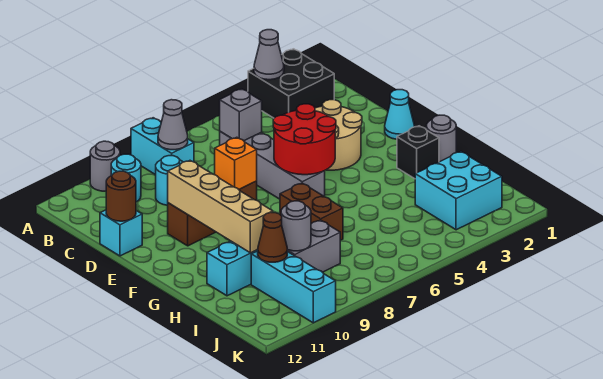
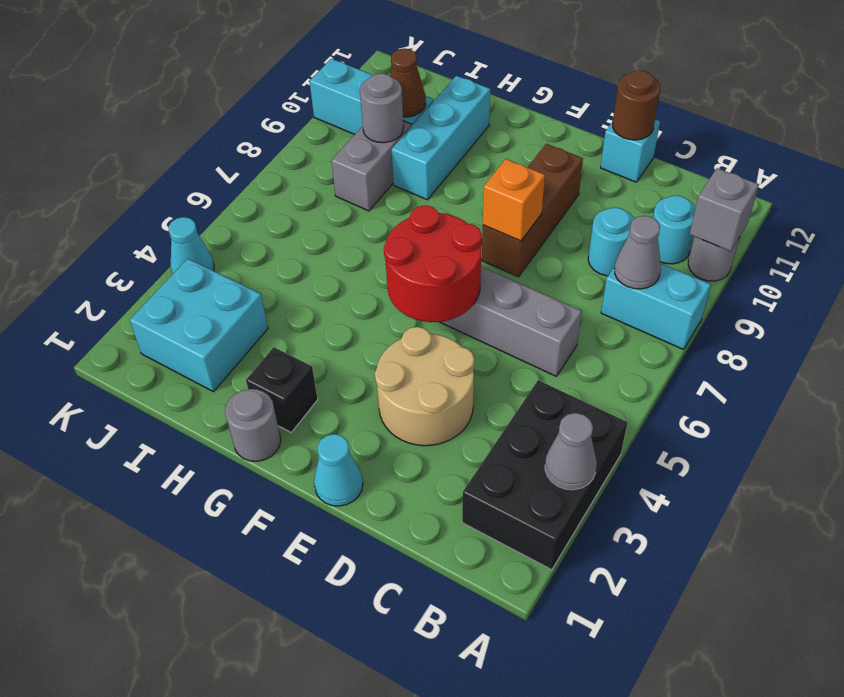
black 2x2 brick [248,49,334,118] -> black 2x3 brick [462,380,627,570]
grey 1x1 brick [220,89,262,141] -> grey 1x1 brick moved to [690,168,759,251]
tan 1x4 brick [168,161,273,253] -> none
brown 1x2 brick [280,183,343,240] -> none
none -> cyan 1x1 cone [168,217,214,274]

